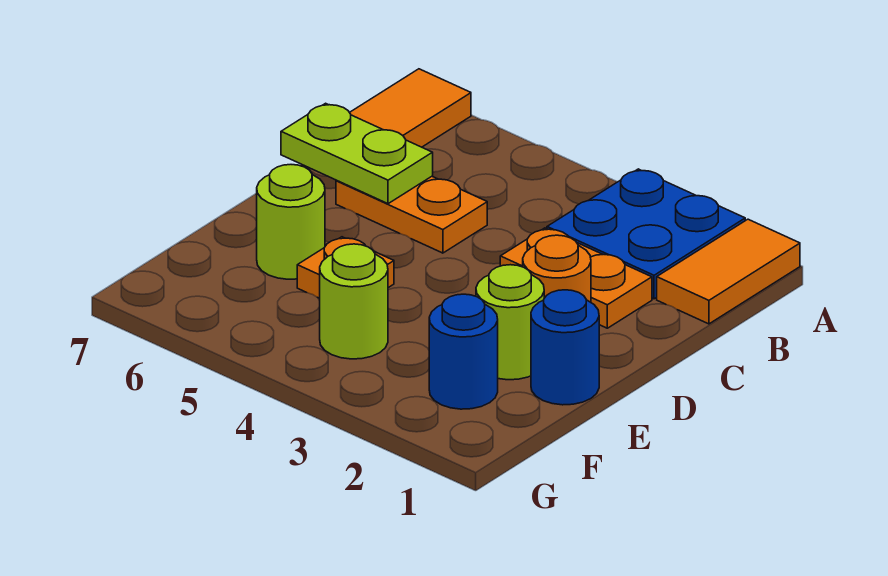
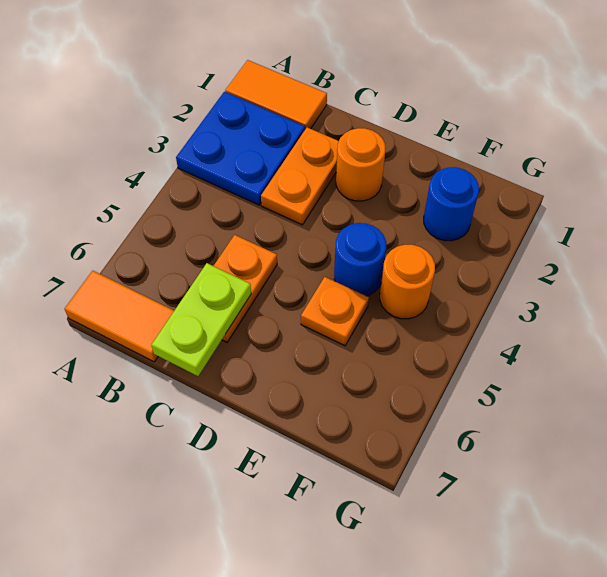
blue 1x1 round brick [531,290,599,405] -> blue 1x1 round brick moved to [334,223,386,296]
lime 1x1 round brick [476,265,544,380] -> none
lime 1x1 round brick [257,165,325,279] -> none
lime 1x1 round brick [320,244,388,359] -> orange 1x1 round brick [380,245,435,319]

